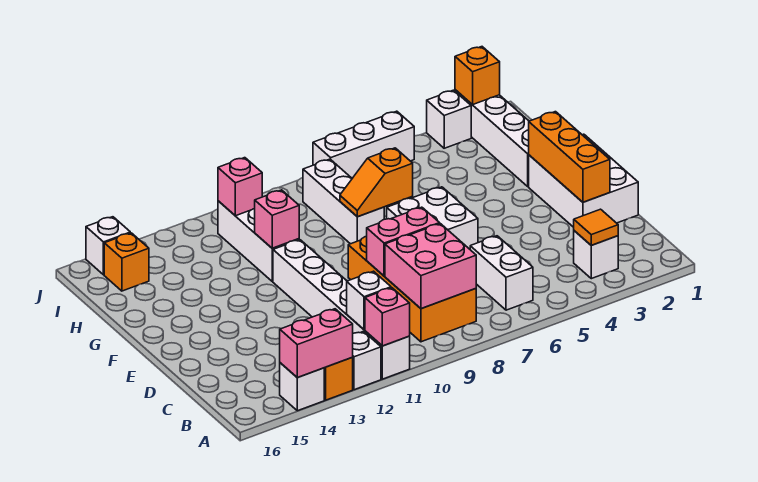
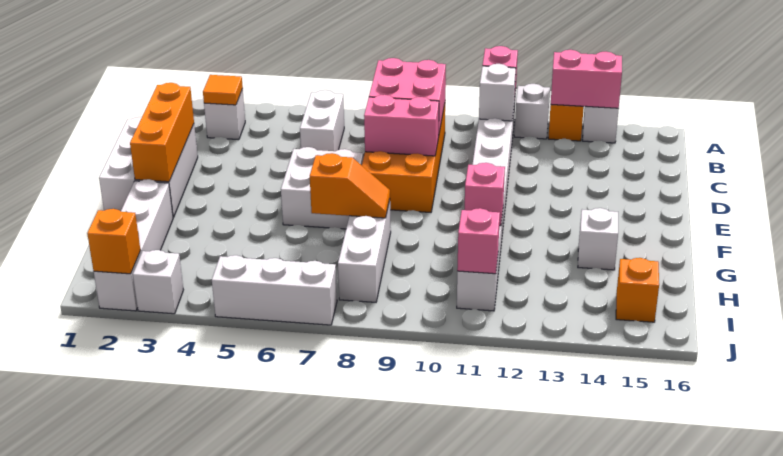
white 1x1 brick [86,217,130,275] -> white 1x1 brick moved to [578,208,618,270]

